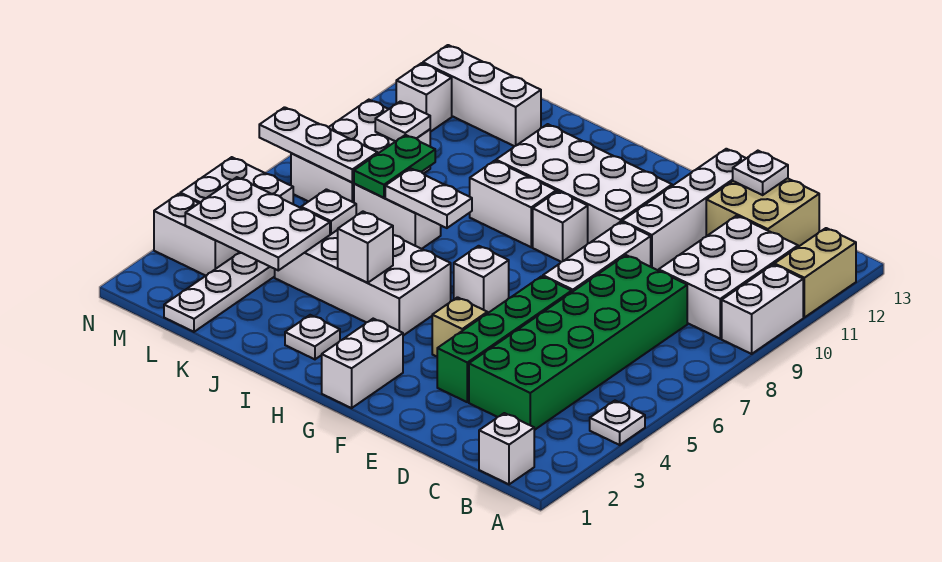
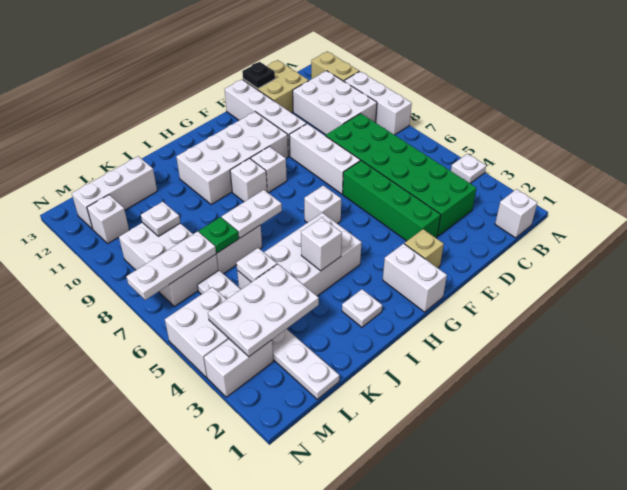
white 1x2 brick [722,264,803,354] -> white 1x3 brick [344,71,412,135]
white 1x1 plate [733,151,788,195] -> black 1x1 plate [242,62,275,88]
tan 1x1 brick [432,297,487,356] -> tan 1x1 brick moved to [405,229,444,268]
white 1x2 brick [470,161,556,247] -> white 1x1 brick [230,158,267,202]
green 1x2 plate [354,135,435,198] -> green 1x1 plate [199,217,239,253]

